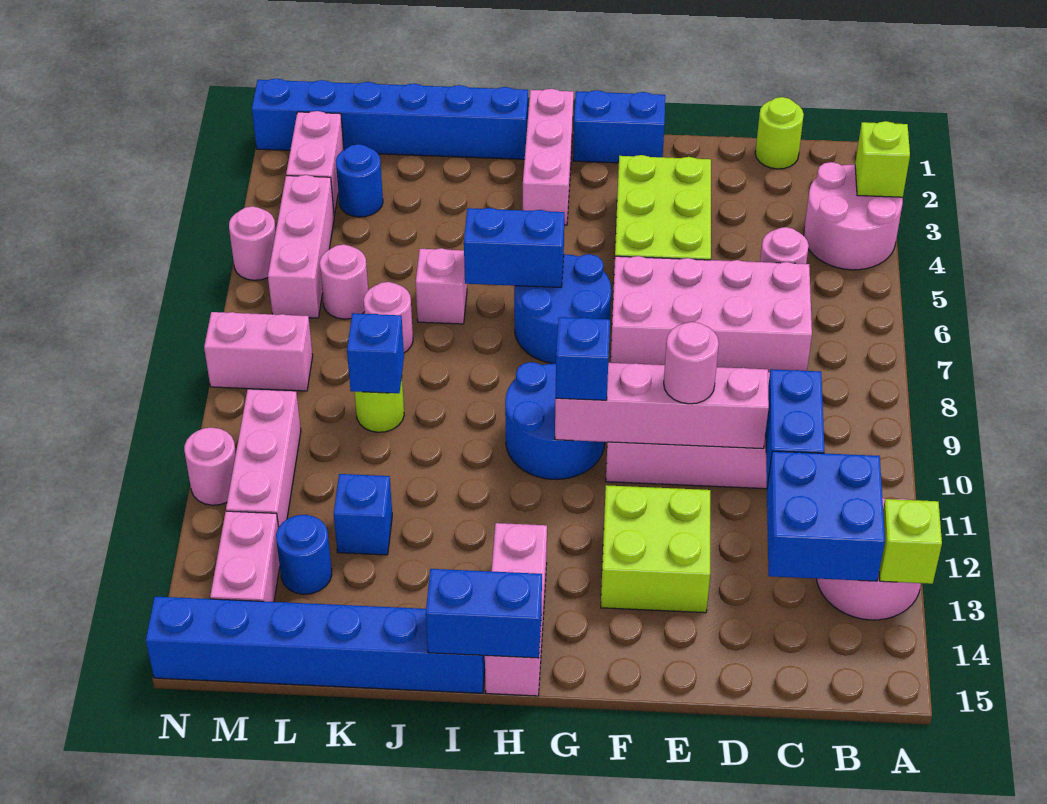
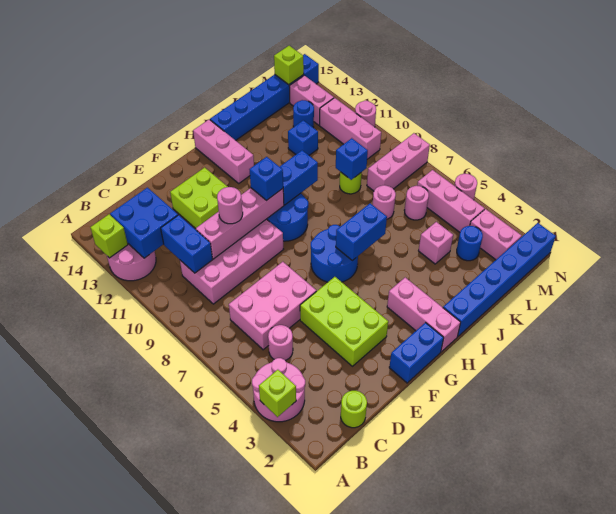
pink 2x4 brick [611,256,812,372] -> pink 2x3 brick [229,262,316,350]
blue 1x2 brick [426,569,542,658] -> blue 1x2 brick moved to [280,150,318,205]
pink 1x1 brick [416,248,467,324] -> pink 1x1 brick moved to [419,222,453,264]
pink 1x2 brick [204,312,313,391] -> pink 1x3 brick [367,133,430,191]
none -> lime 1x1 brick [274,46,304,84]

